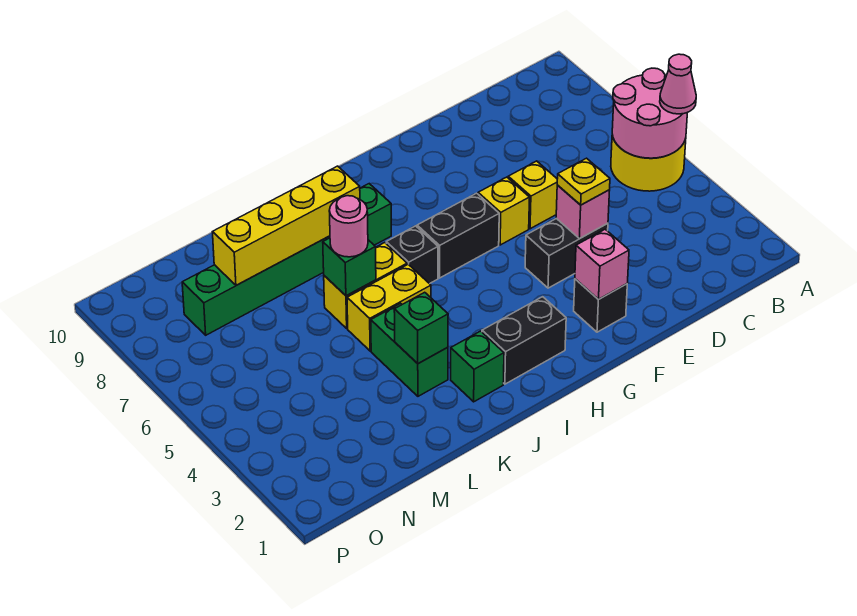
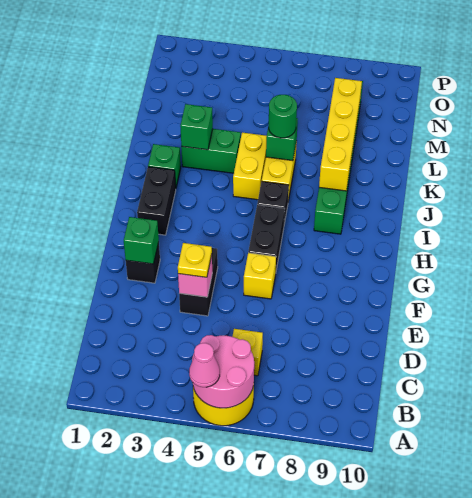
yellow 1x1 brick [508,161,557,229] -> yellow 1x1 brick moved to [232,329,263,376]
pink 1x1 brick [575,229,629,299] -> green 1x1 brick [124,217,159,264]
pink 1x1 round brick [329,196,368,257] -> green 1x1 round brick [269,95,297,138]

